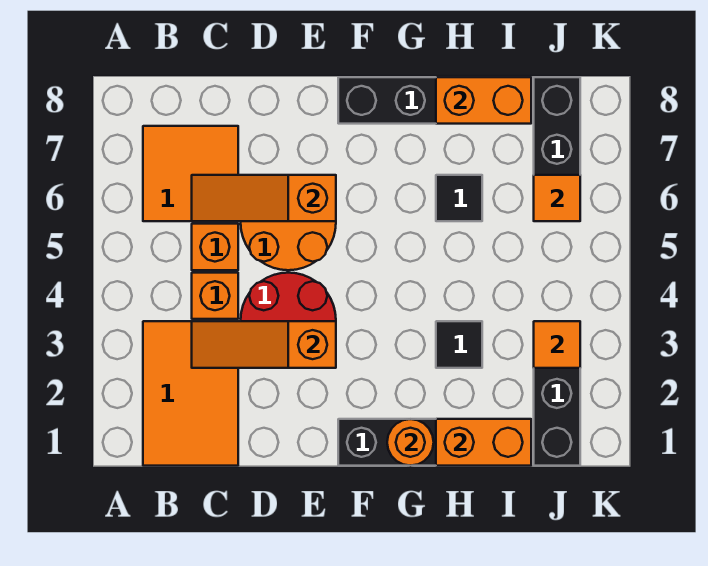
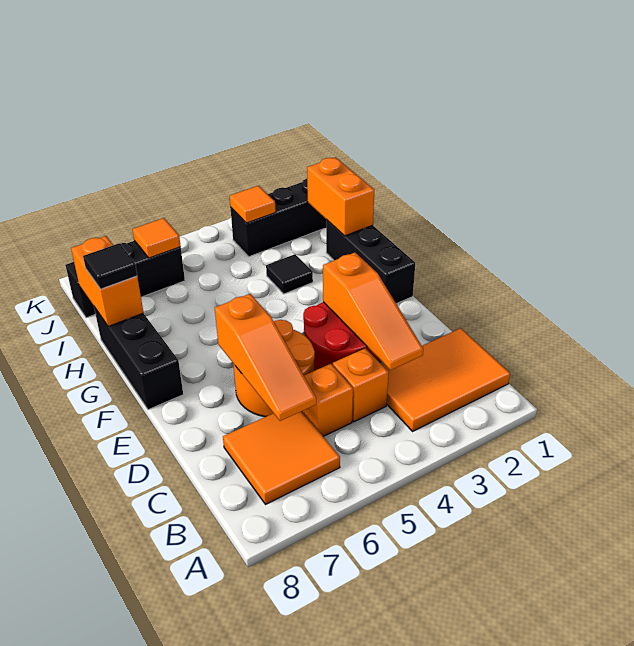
orange 1x1 round brick [387,419,434,466] -> none
black 1x1 tile [436,175,482,221] -> black 1x1 tile moved to [83,243,137,289]

